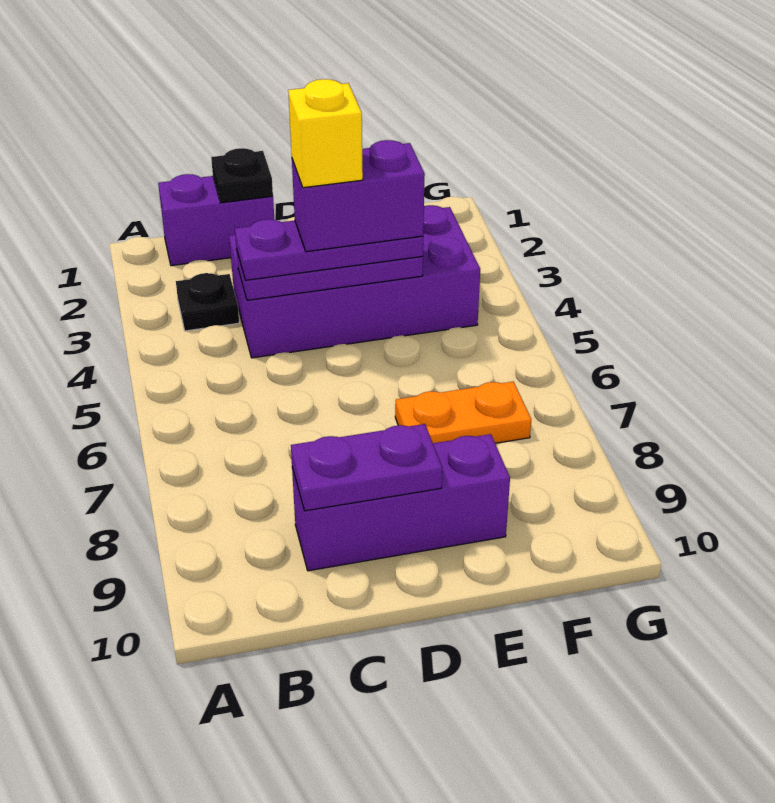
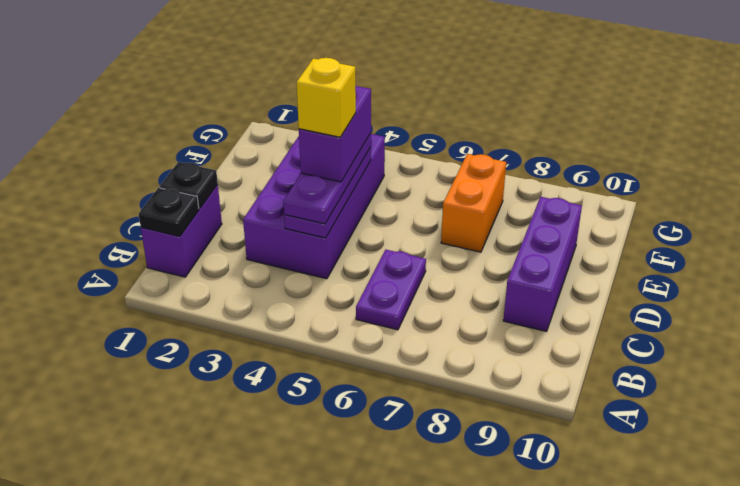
black 1x1 plate [176,273,239,331] -> black 1x1 plate moved to [139,188,199,236]
purple 1x2 plate [291,424,442,511] -> purple 1x2 plate moved to [356,250,426,330]
orange 1x2 plate [395,382,531,443] -> orange 1x2 brick [441,154,506,252]

